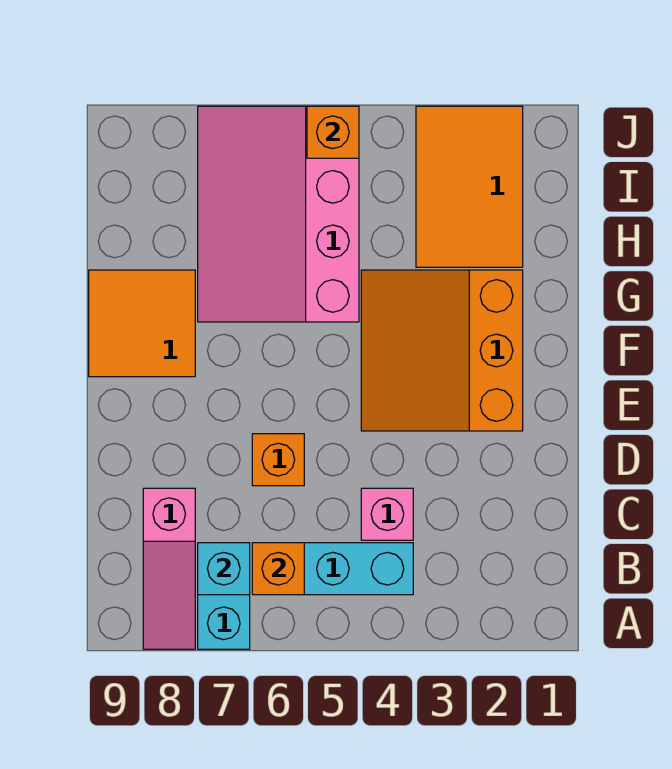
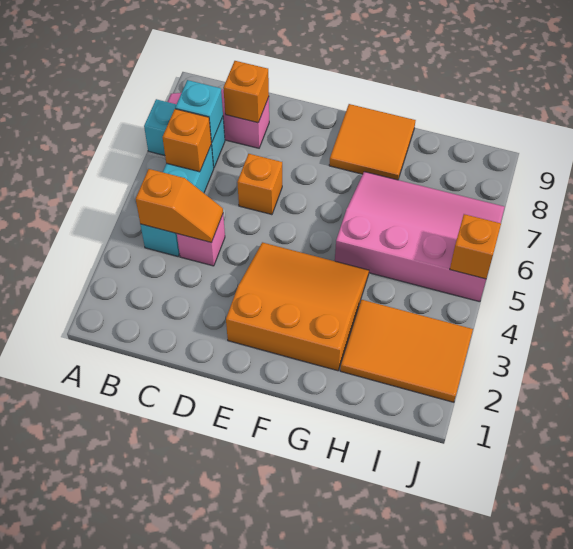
none -> orange 1x2 slope [136,169,223,243]
none -> orange 1x1 brick [223,61,269,123]

